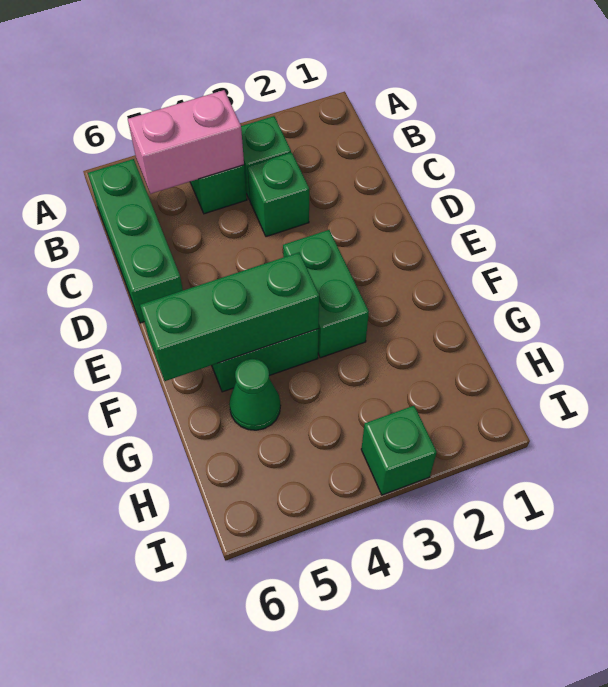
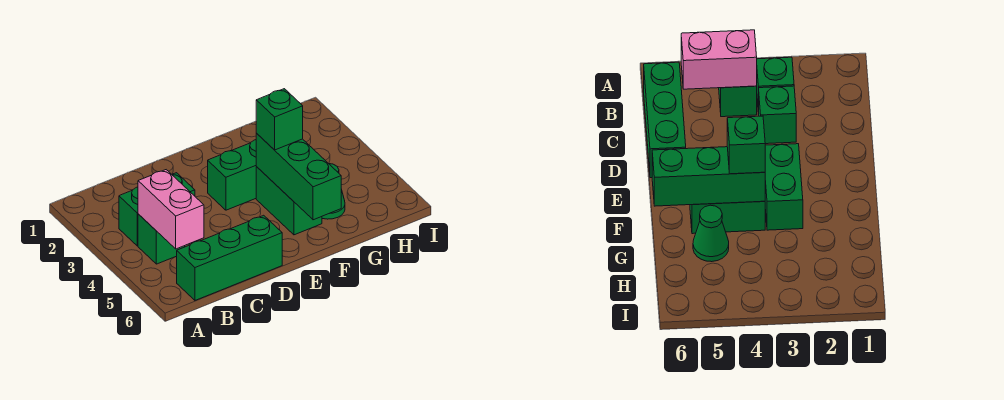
green 1x1 brick [361,406,437,495] -> green 1x1 brick moved to [256,89,303,150]

